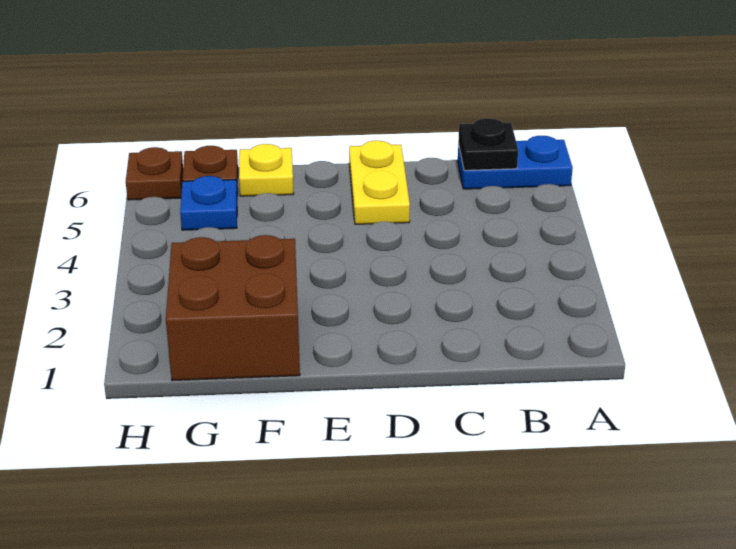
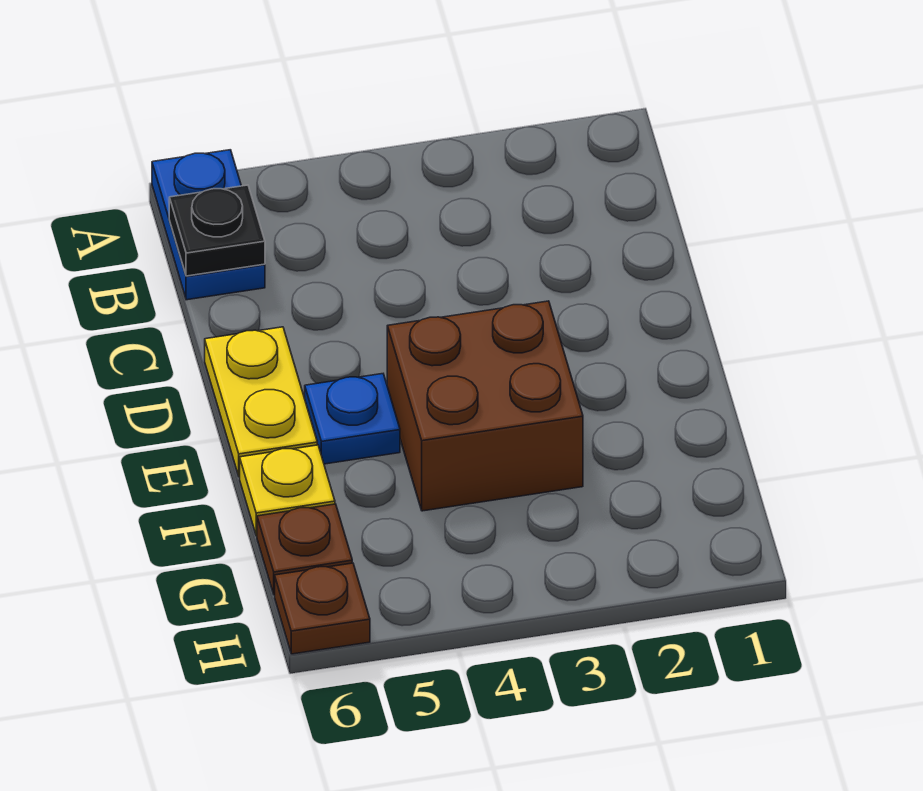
yellow 1x2 plate [349,141,410,224] -> yellow 1x2 plate turned to [205,327,317,477]
brown 2x2 brick [166,235,300,381] -> brown 2x2 brick moved to [387,301,583,511]
blue 1x1 plate [180,176,237,230] -> blue 1x1 plate moved to [305,374,400,464]

